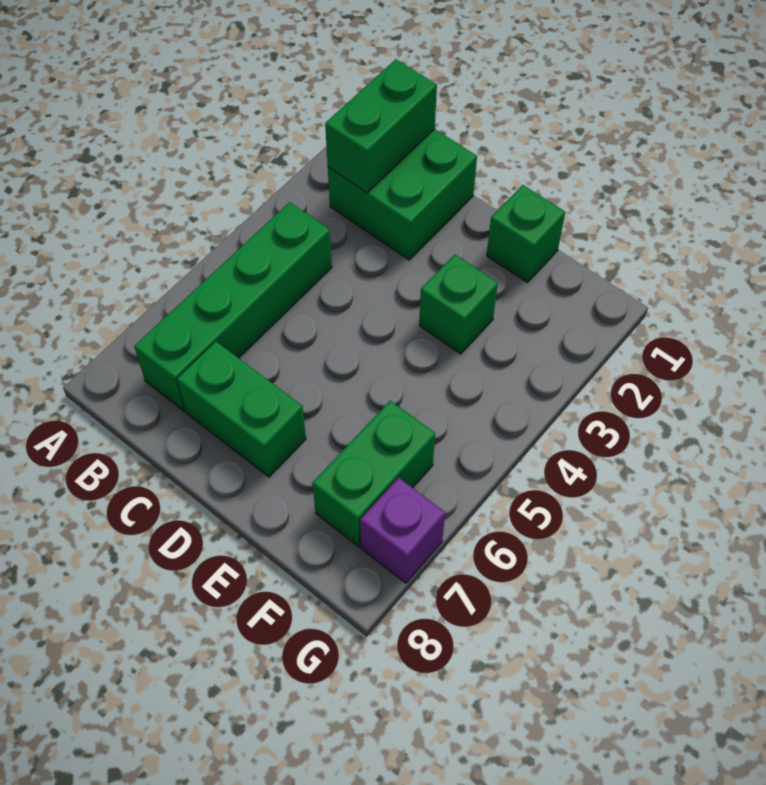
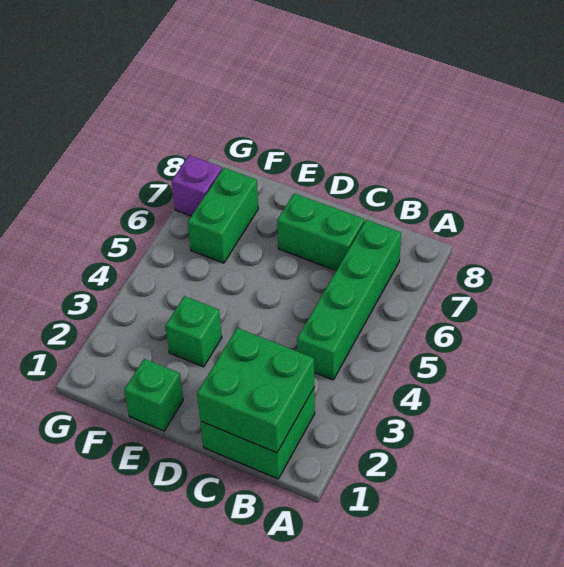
green 1x2 brick [325,59,437,193] -> green 2x2 brick [197,328,314,453]

